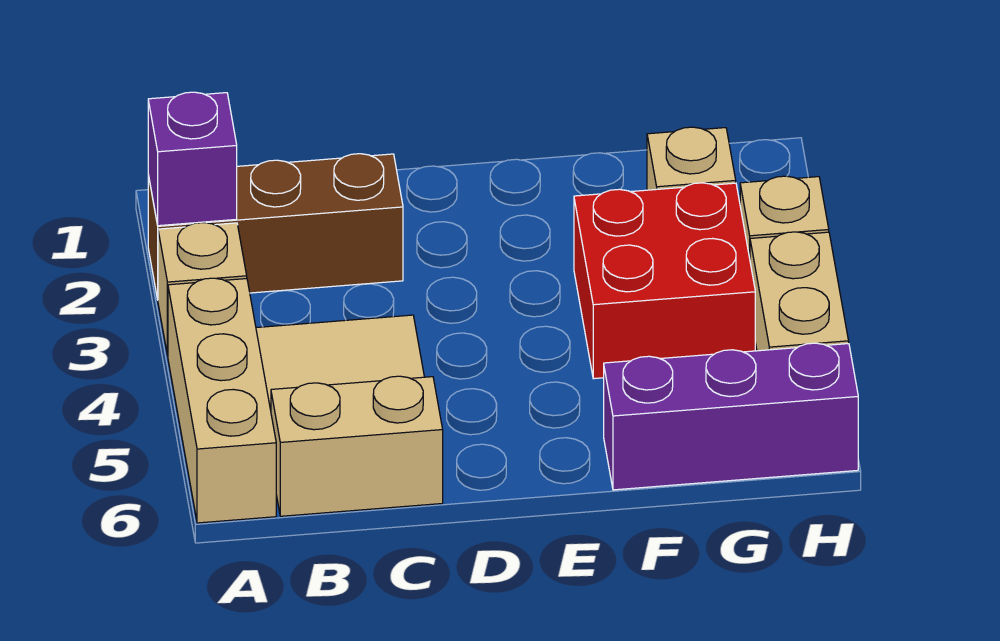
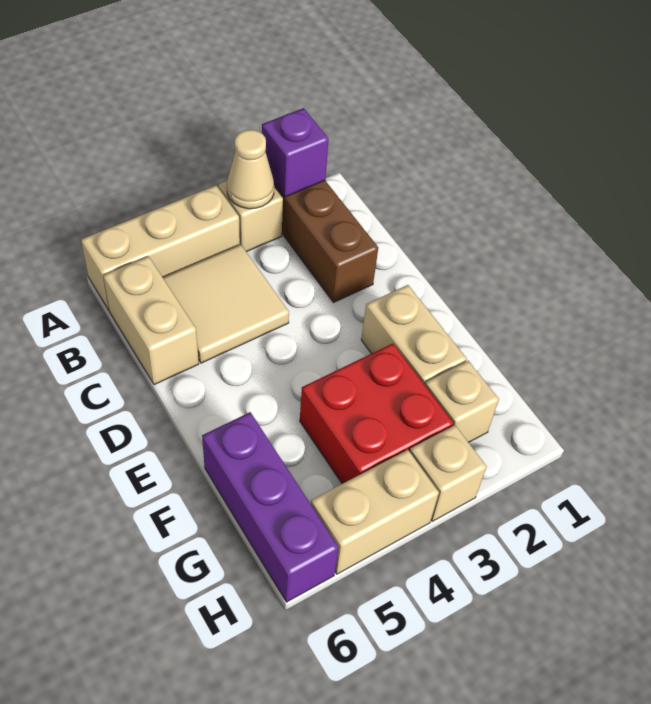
none -> tan 1x1 cone [227,130,274,209]
none -> tan 1x2 brick [361,285,467,385]

